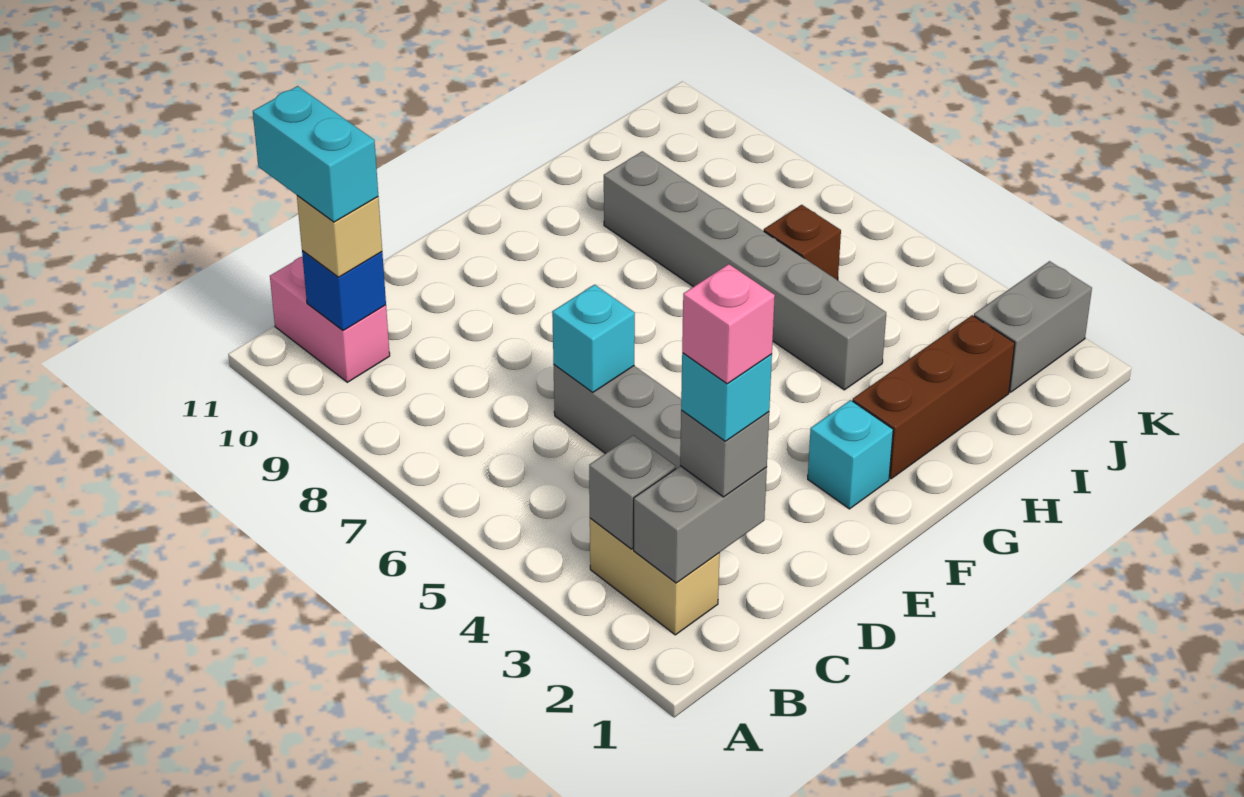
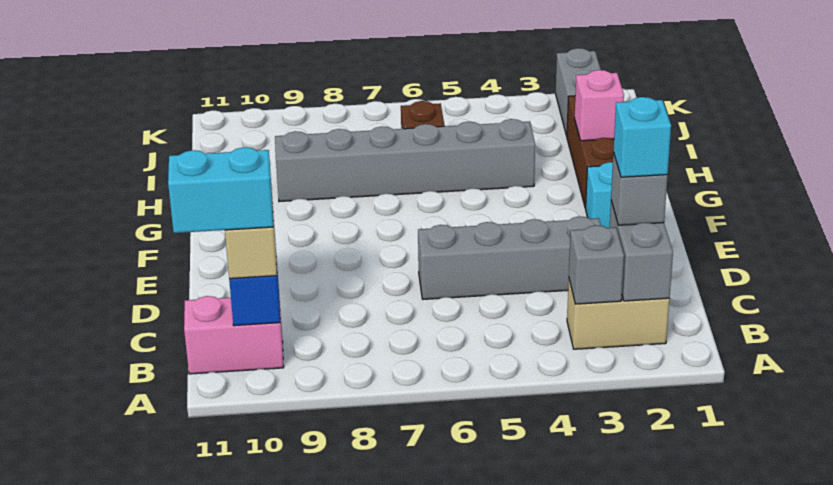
pink 1x1 brick [682,264,775,384] -> pink 1x1 brick moved to [575,70,624,141]
cyan 1x1 brick [552,285,635,392] -> none

